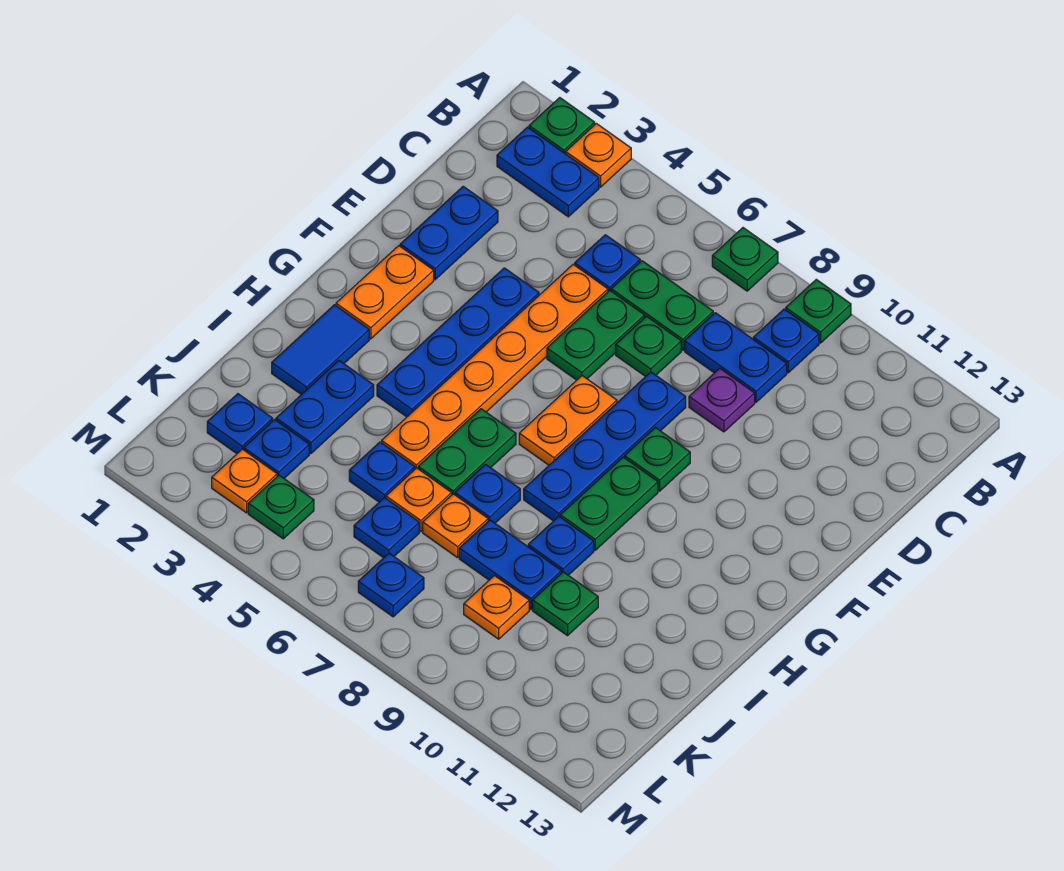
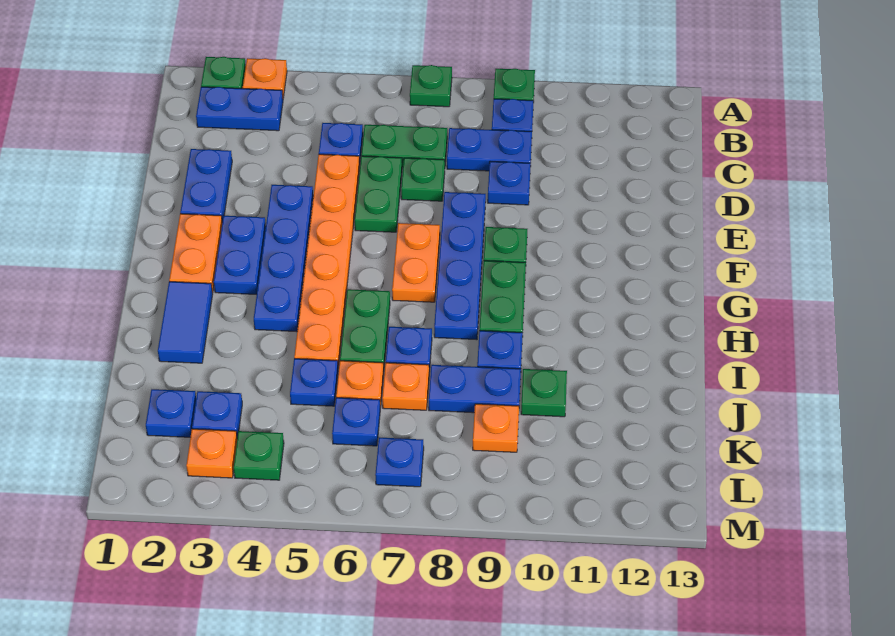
purple 1x1 plate [689,368,755,432] -> blue 1x1 plate [488,161,531,205]
blue 1x2 plate [276,361,374,454] -> blue 1x2 plate moved to [214,216,266,295]

